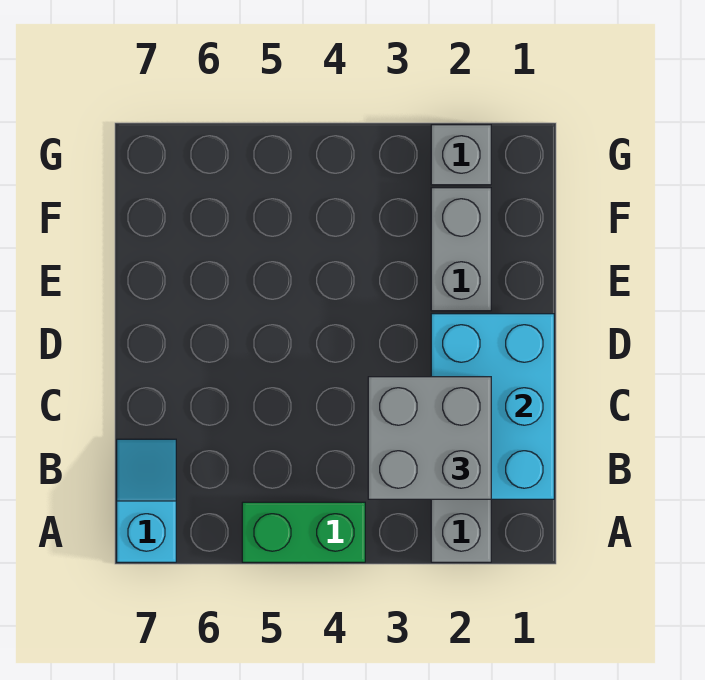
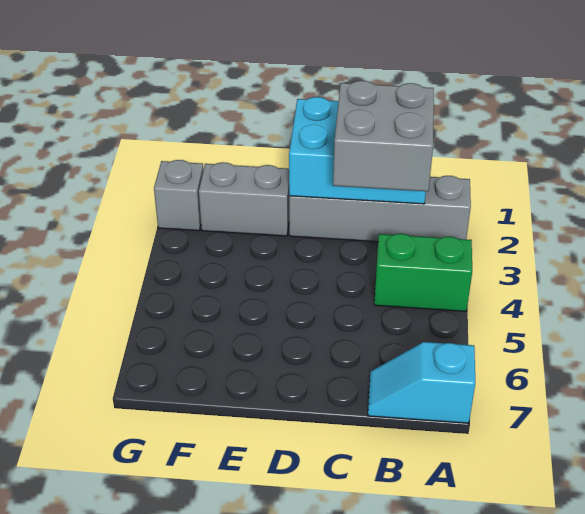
green 1x2 brick [242,502,365,562] -> green 1x2 brick turned to [374,234,472,311]

